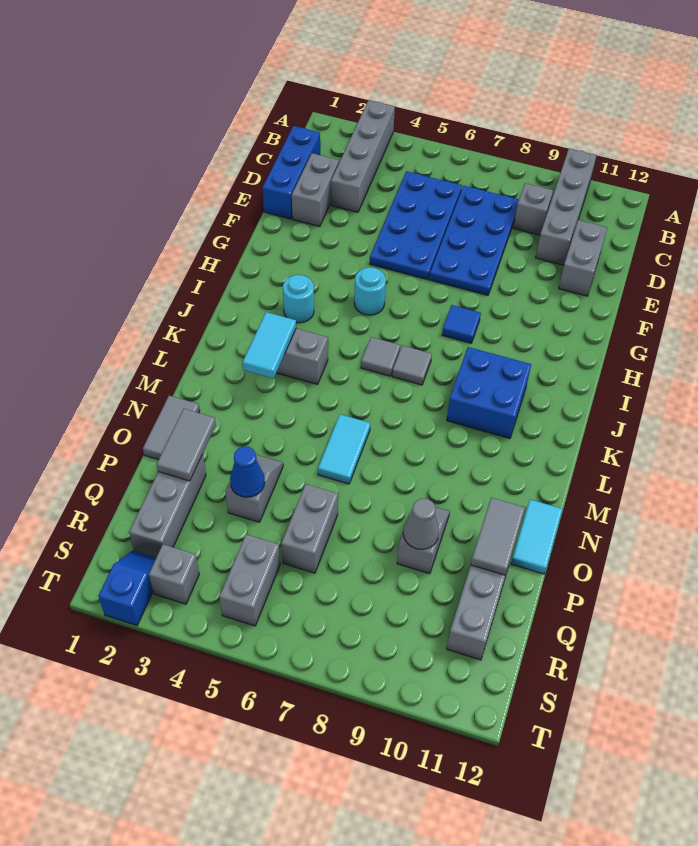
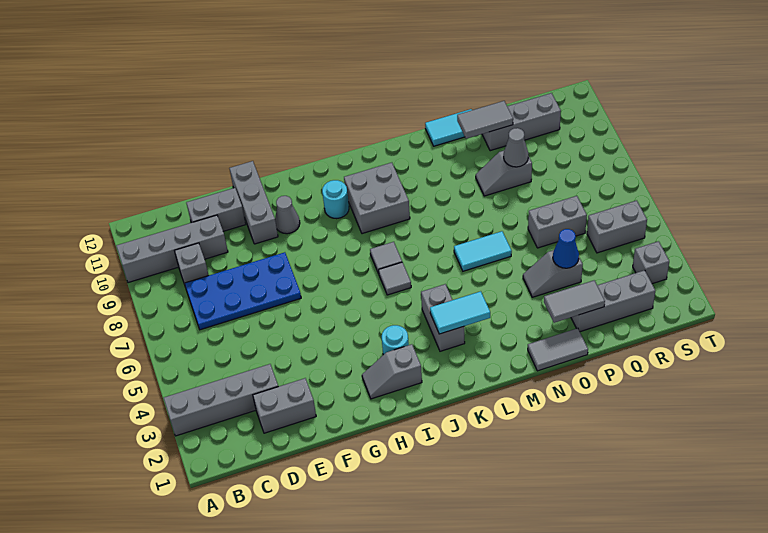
blue 1x3 brick [263,126,320,219] -> none
blue 2x4 plate [370,171,462,280] -> none
none -> grey 1x3 brick [229,161,278,244]
none -> grey 1x1 cone [275,196,300,234]
none -> grey 1x2 slope [362,344,422,399]
cyan 1x1 round brick [354,267,386,315] -> cyan 1x1 round brick moved to [322,180,349,219]
blue 1x1 tile [442,305,481,343] -> none
blue 2x2 brick [447,347,531,438] -> grey 2x2 brick [344,163,410,234]
blue 1x2 slope [98,550,156,625] -> none

